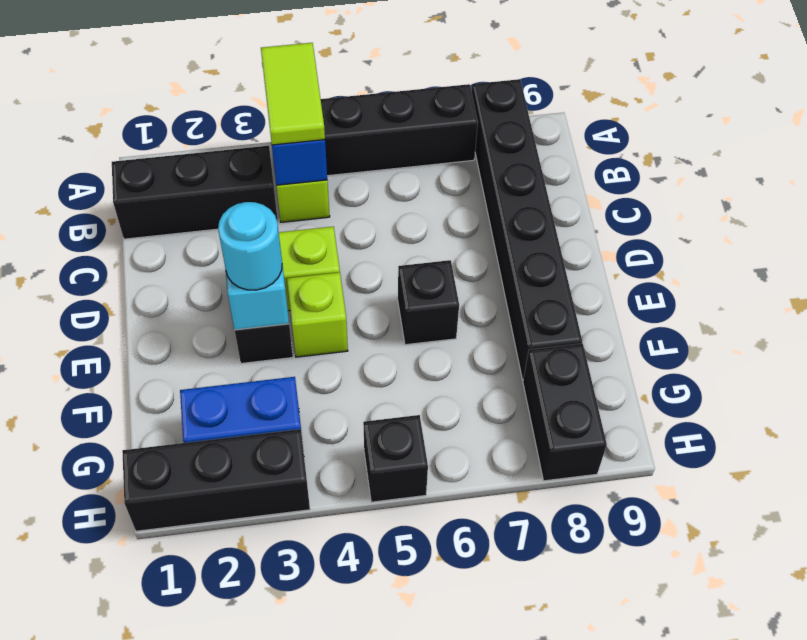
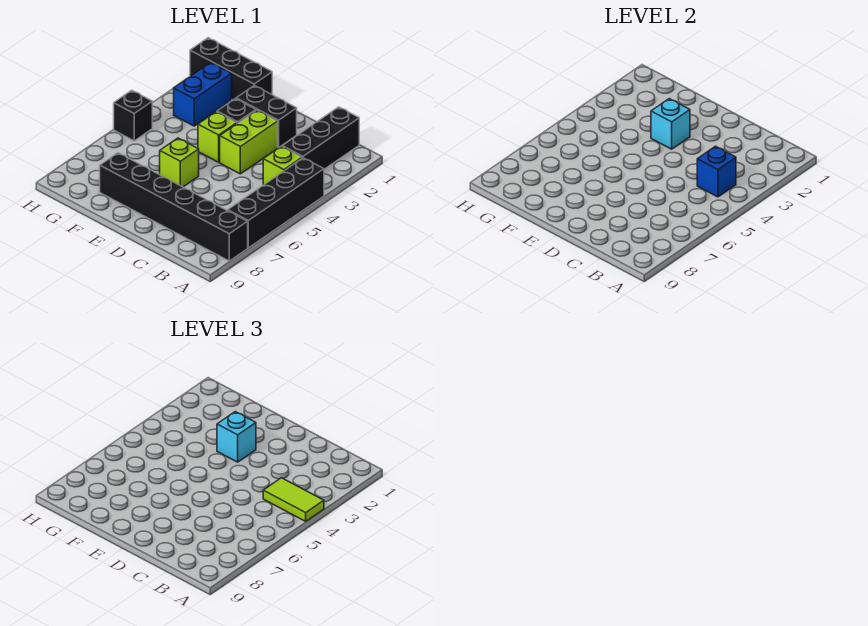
cyan 1x1 round brick [218,202,282,290] -> cyan 1x1 brick [217,412,256,462]
black 1x1 brick [398,260,459,345] -> lime 1x1 brick [160,138,199,187]
black 1x2 brick [523,343,607,481] -> black 1x2 brick moved to [236,85,297,148]
black 1x3 brick [122,429,310,531] -> black 1x3 brick turned to [190,38,272,100]

